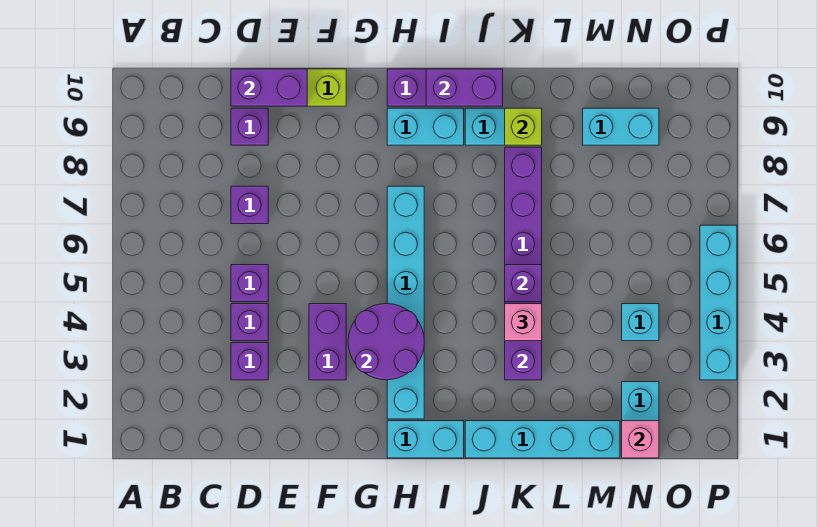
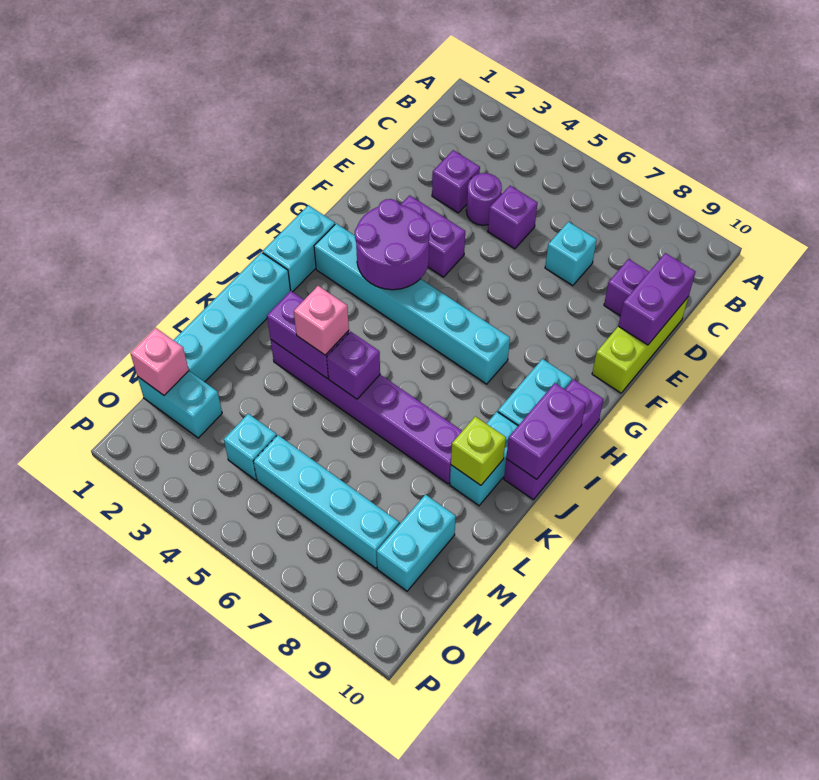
purple 1x1 brick [231,304,268,341] -> purple 1x1 round brick [466,173,502,225]
purple 1x1 brick [231,186,268,224] -> cyan 1x1 brick [545,222,597,286]
cyan 1x4 brick [700,225,737,380] -> cyan 1x4 brick moved to [253,435,399,568]

